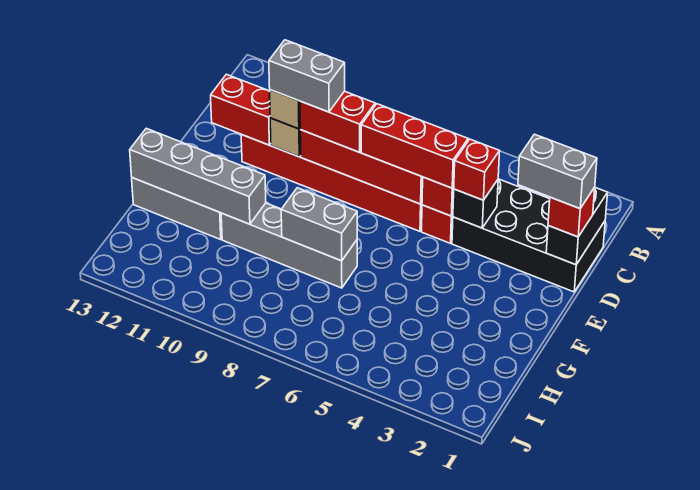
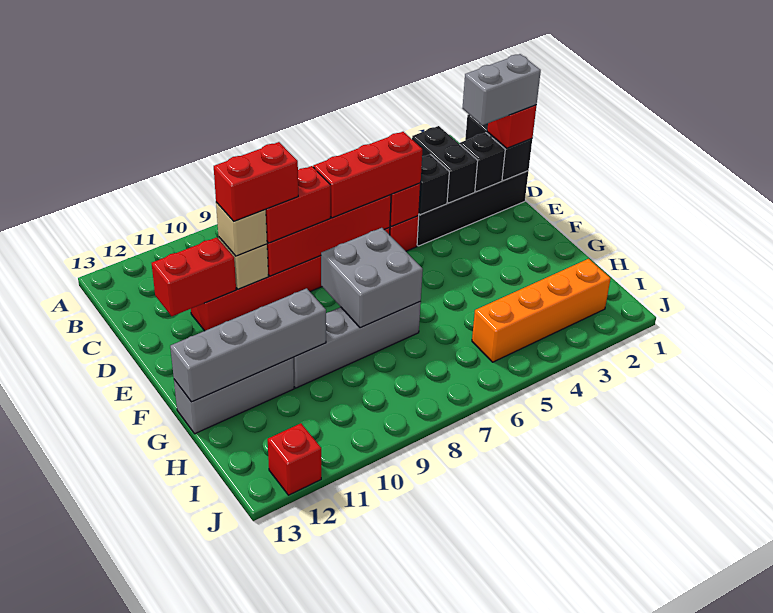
none -> black 1x2 brick [412,126,478,203]
none -> black 1x1 brick [460,133,505,192]
red 1x1 brick [454,139,500,200] -> red 1x1 brick moved to [268,423,321,495]
grey 1x2 brick [269,40,345,112] -> red 1x2 brick [214,142,298,221]
grey 1x2 brick [281,188,357,261] -> grey 2x2 brick [321,228,423,328]
none -> orange 1x4 brick [472,259,611,362]

